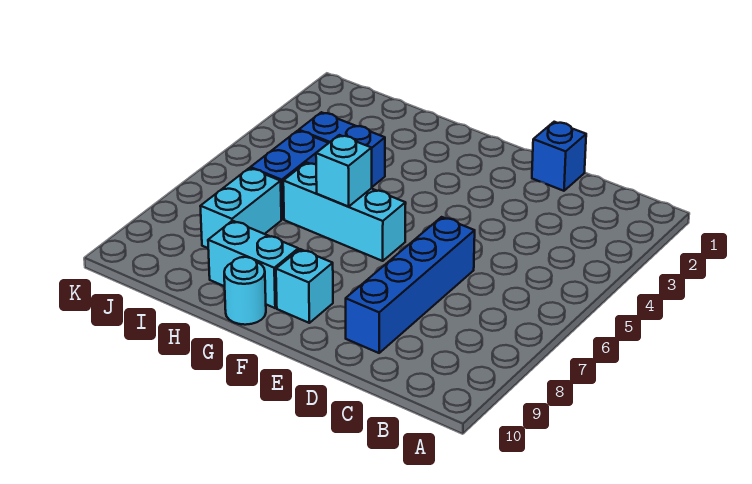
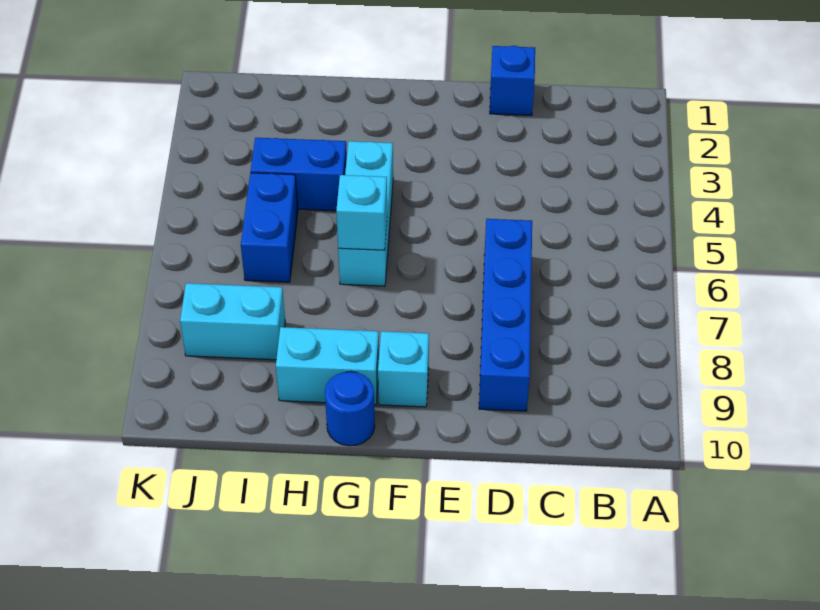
cyan 1x3 brick [283,162,406,261] -> cyan 1x3 brick turned to [338,141,393,286]
cyan 1x1 round brick [224,257,266,325] -> blue 1x1 round brick [325,372,375,446]
cyan 1x2 brick [200,168,281,248] -> cyan 1x2 brick turned to [180,283,285,360]

